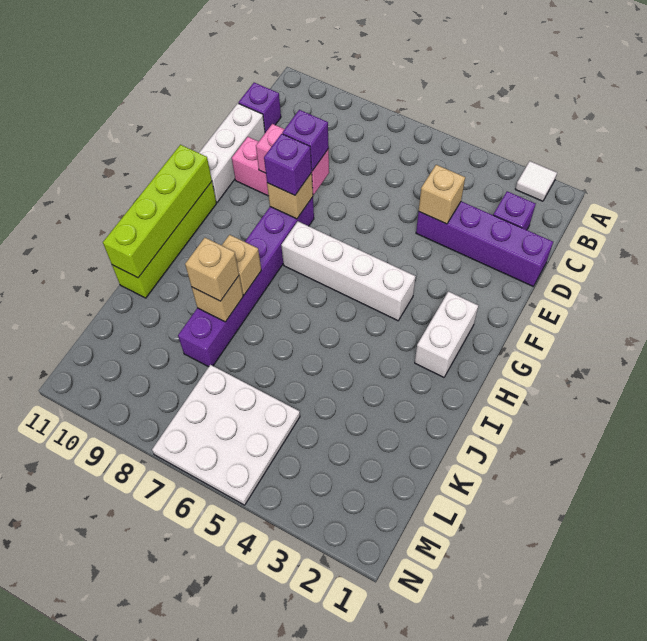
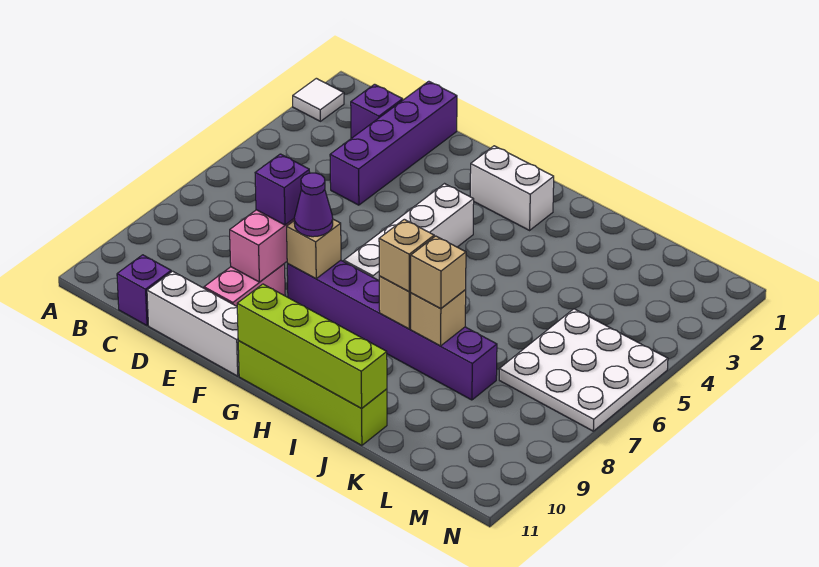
tan 1x1 brick [419,165,465,224] -> tan 1x1 brick moved to [379,219,434,292]
purple 1x1 brick [264,134,312,195] -> purple 1x1 cone [294,173,333,237]

